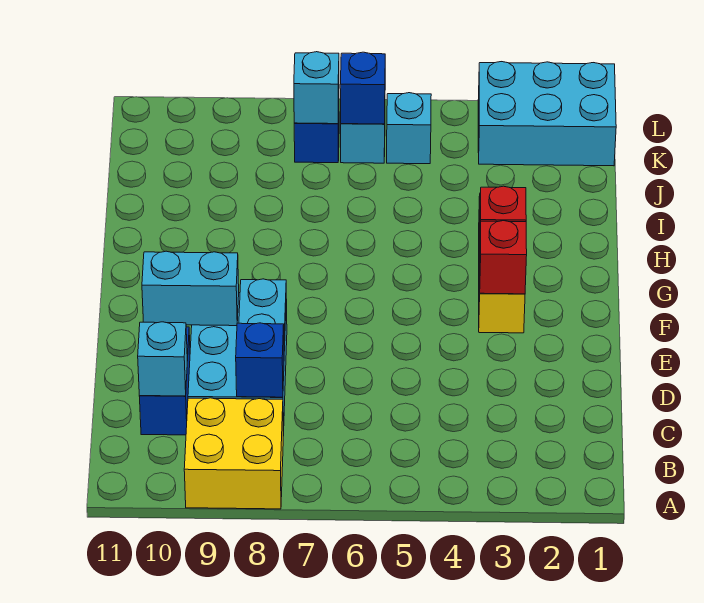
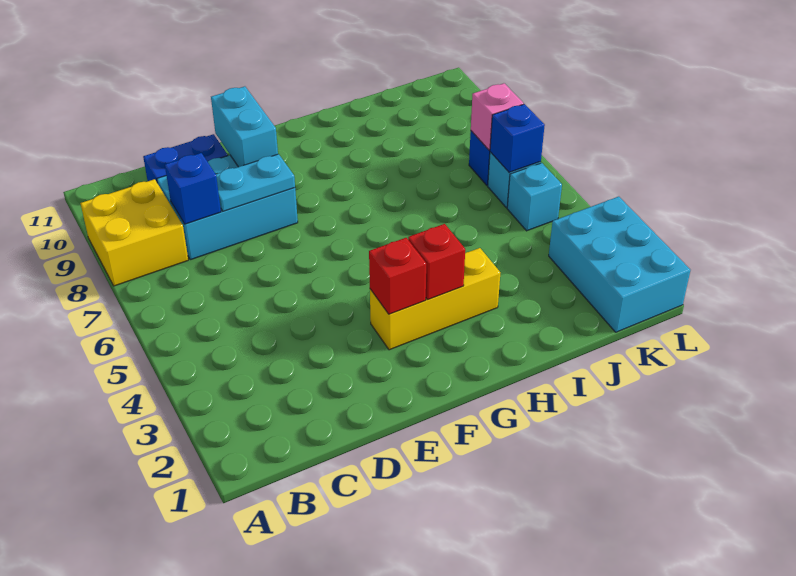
cyan 1x1 brick [138,322,187,396] -> none
cyan 1x1 brick [294,52,339,124] -> pink 1x1 brick [471,83,524,150]

